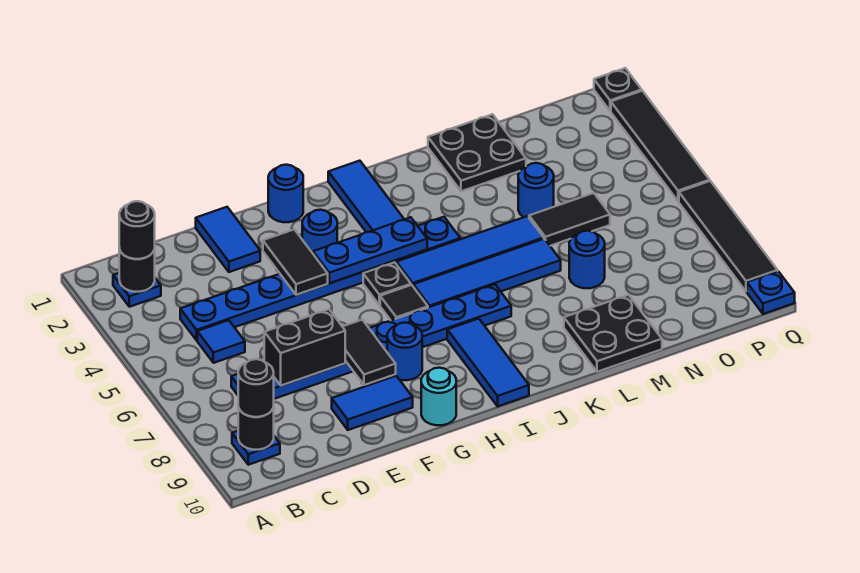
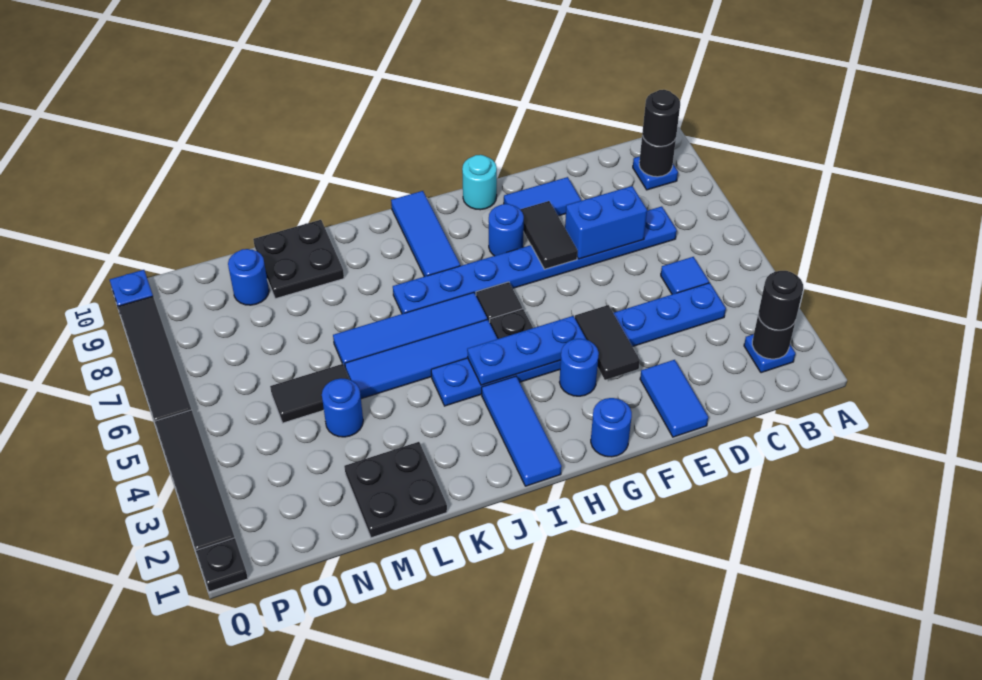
black 1x2 brick [264,310,345,386] -> blue 1x2 brick [565,186,647,259]
blue 1x1 round brick [569,231,605,288] -> blue 1x1 round brick moved to [228,249,269,305]

